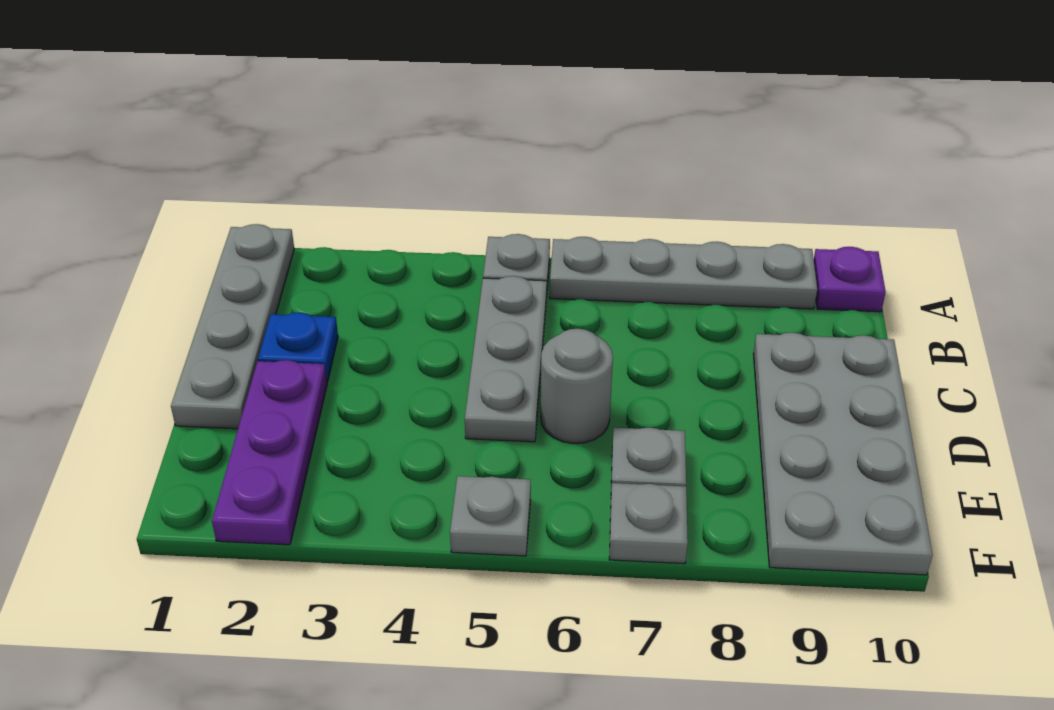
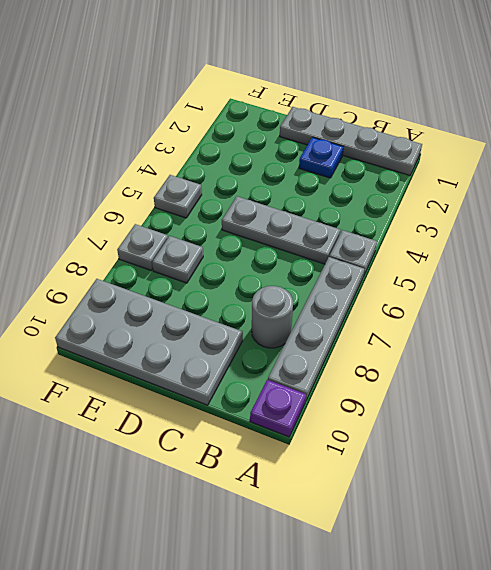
purple 1x3 plate [212,360,327,545] -> none
grey 1x1 round brick [541,329,613,443] -> grey 1x1 round brick moved to [252,286,293,348]

